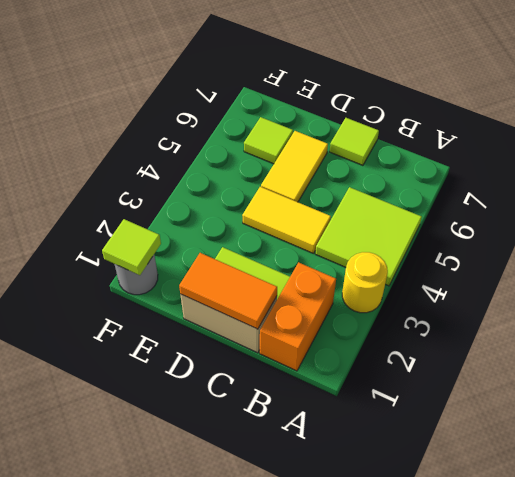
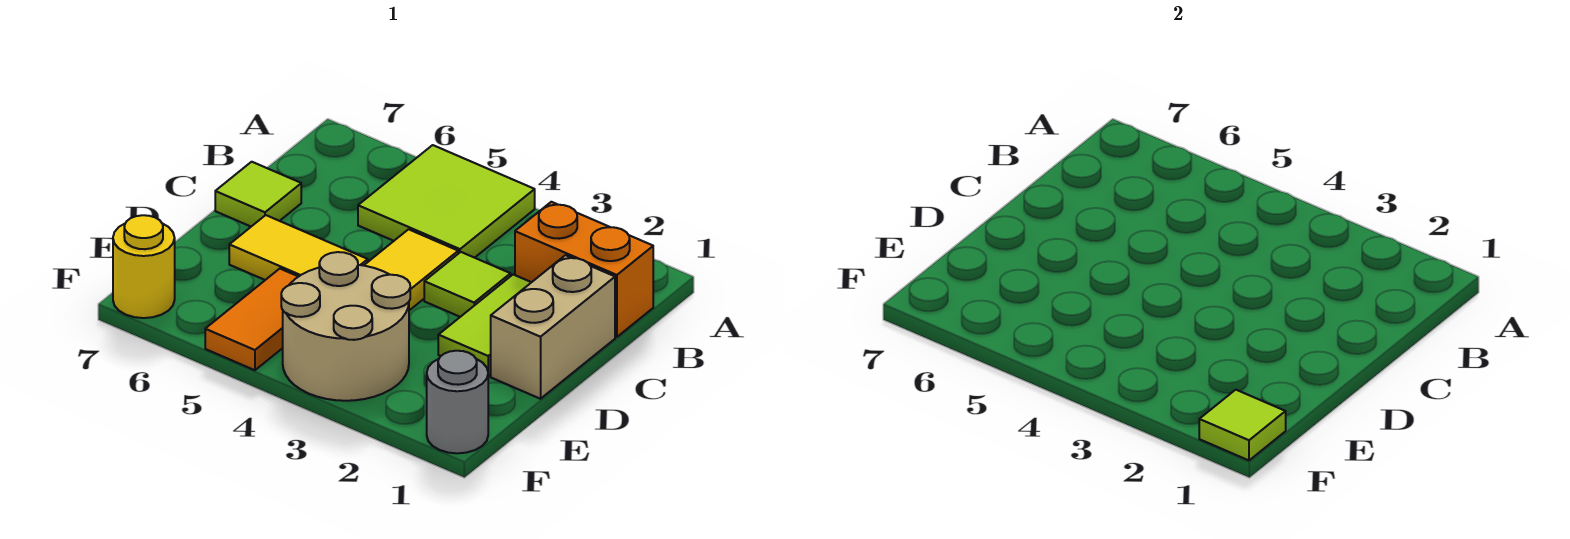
yellow 1x1 round brick [342,252,388,313] -> yellow 1x1 round brick moved to [113,215,175,318]
orange 1x2 tile [179,253,277,329] -> orange 1x2 tile moved to [205,269,298,370]
none -> tan 2x2 round brick [281,252,410,401]
lime 1x1 tile [244,117,293,164] -> lime 1x1 tile moved to [424,252,511,317]

